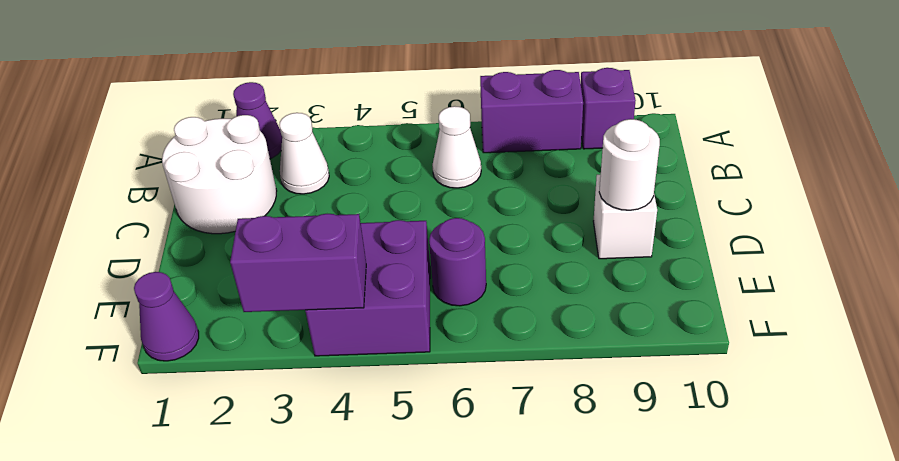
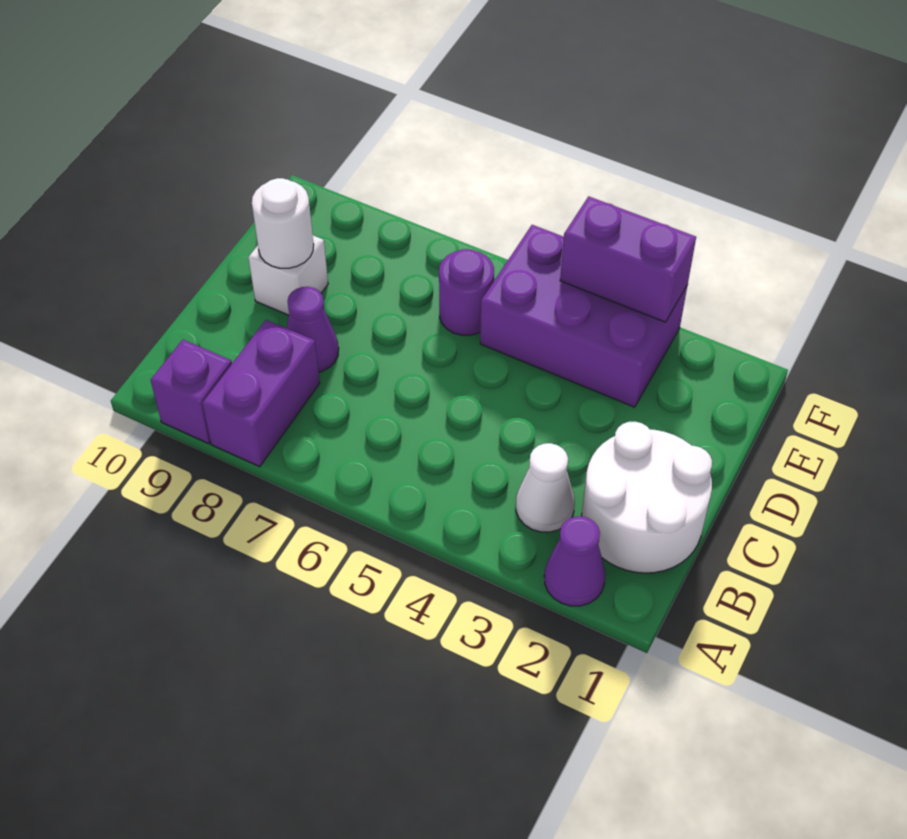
purple 1x2 brick [480,70,583,153] -> purple 1x2 brick turned to [202,320,320,467]
white 1x1 cone [432,106,481,188] -> none
purple 2x2 brick [305,220,430,356] -> purple 2x3 brick [480,225,688,407]
purple 1x1 cone [134,272,199,361] -> purple 1x1 cone moved to [287,287,339,372]

